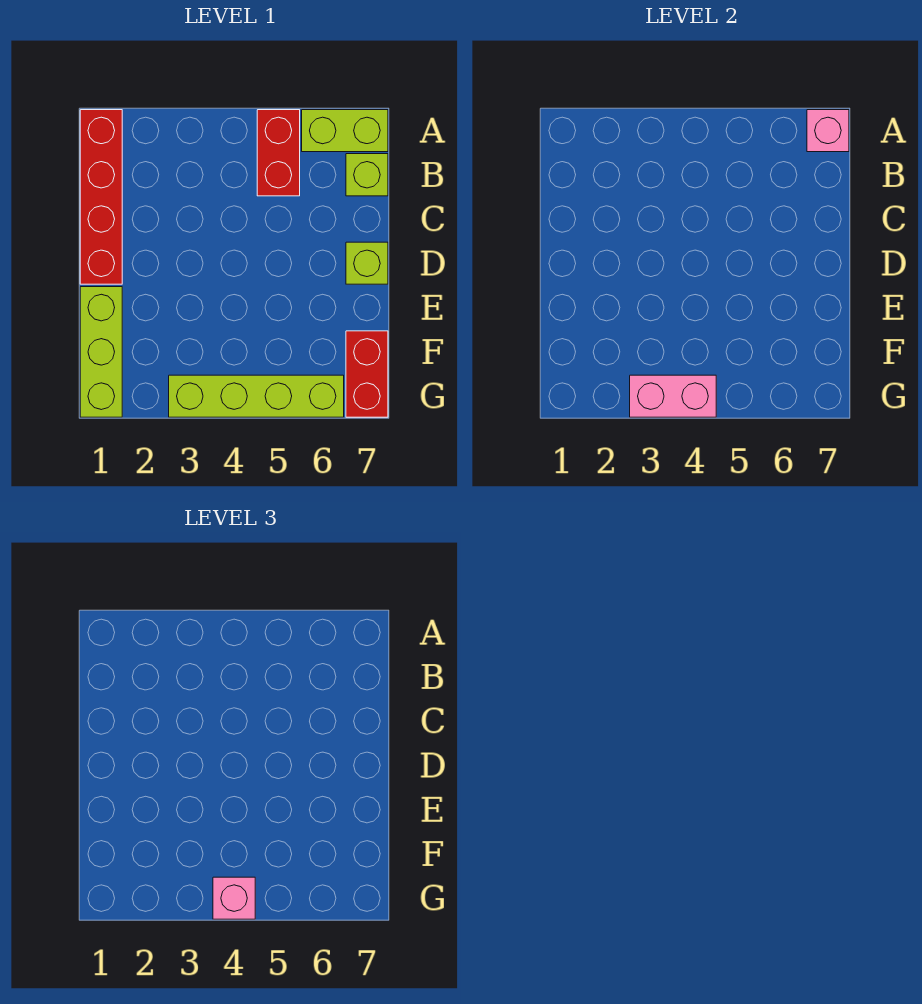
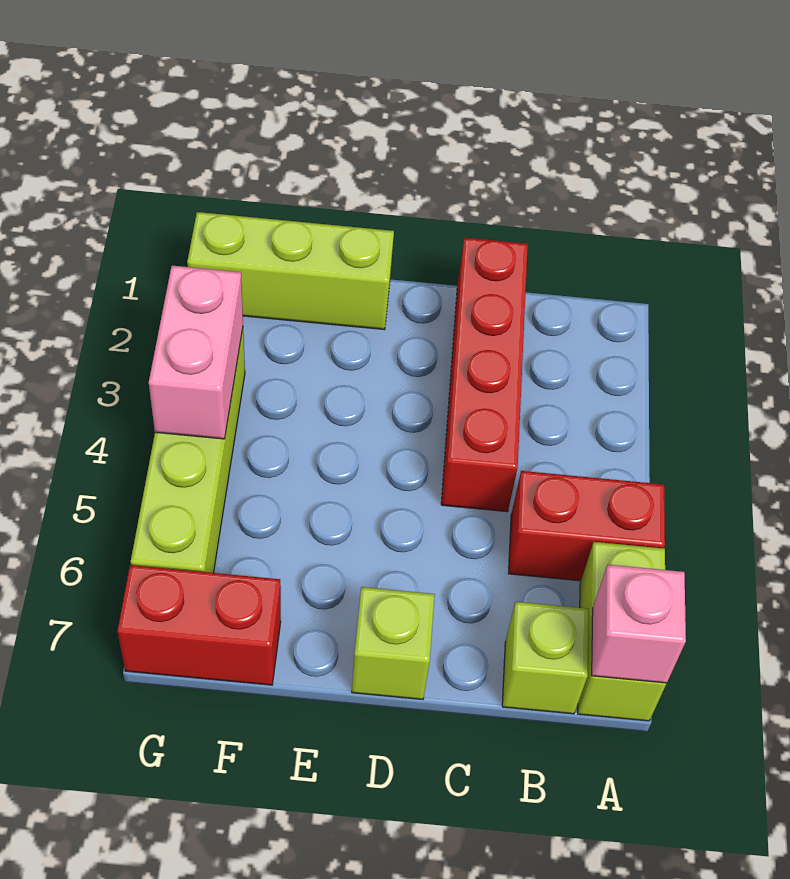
red 1x4 brick [80,110,122,284] -> red 1x4 brick turned to [441,238,528,512]
pink 1x1 brick [213,877,255,919] -> none

